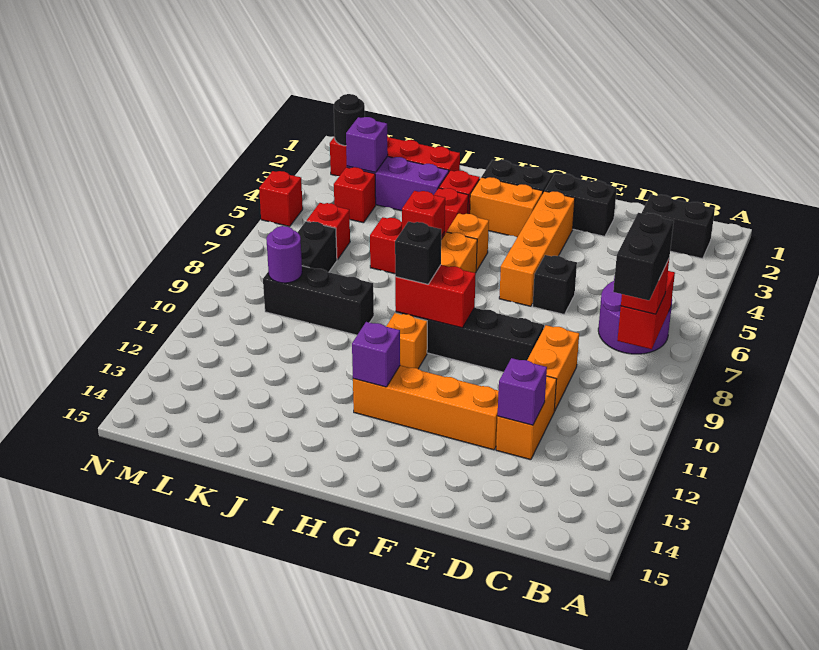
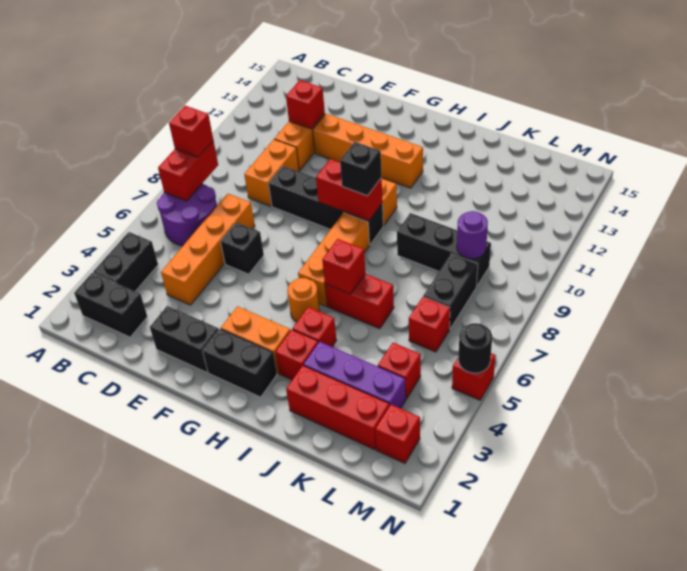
black 1x2 brick [613,213,674,300] -> black 1x2 brick moved to [93,232,158,291]
purple 1x1 brick [498,358,547,425] -> red 1x1 brick [286,80,325,129]
orange 1x4 brick [499,191,575,306] -> orange 1x4 brick moved to [161,194,255,305]
orange 1x1 brick [447,213,489,271] -> orange 1x1 round brick [287,278,320,322]
purple 1x1 brick [352,322,400,387] -> none
purple 1x1 brick [346,117,388,172] -> none
black 1x1 round brick [334,94,365,146] -> black 1x1 round brick moved to [458,323,492,373]

